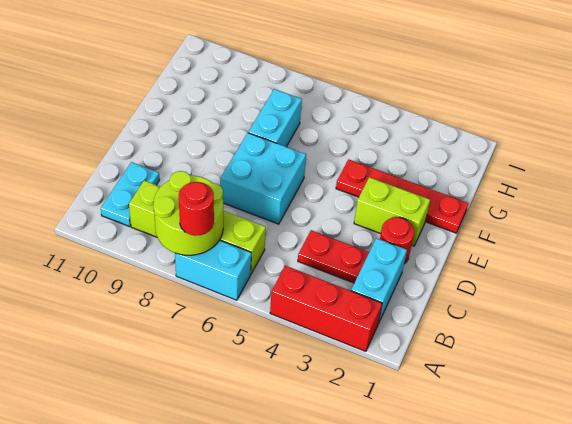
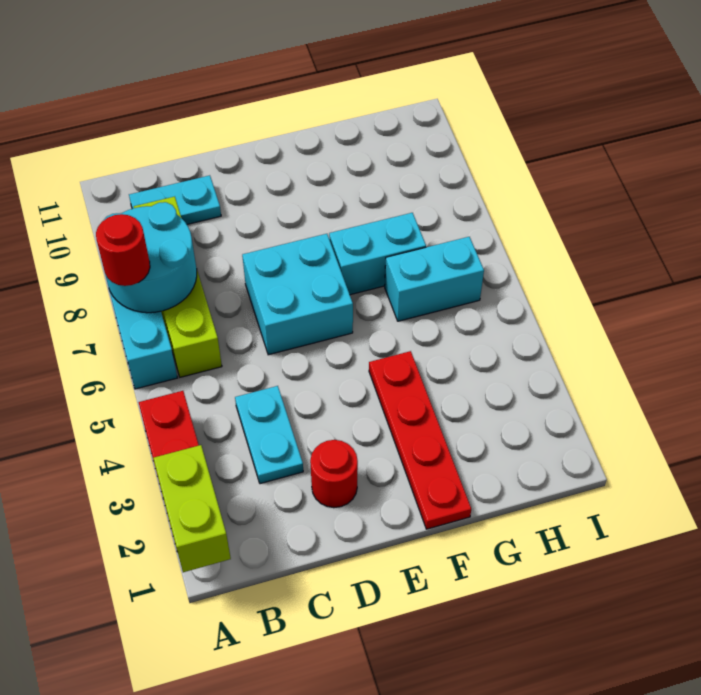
lime 2x2 round brick [153,171,223,255] -> cyan 2x2 round brick [103,202,197,313]
cyan 1x2 brick [351,238,407,324] -> cyan 1x2 brick moved to [385,237,484,321]
red 1x2 plate [298,230,369,283] -> cyan 1x2 plate [235,386,303,484]
lime 1x2 brick [354,177,430,246] -> lime 1x2 brick moved to [153,445,231,572]

